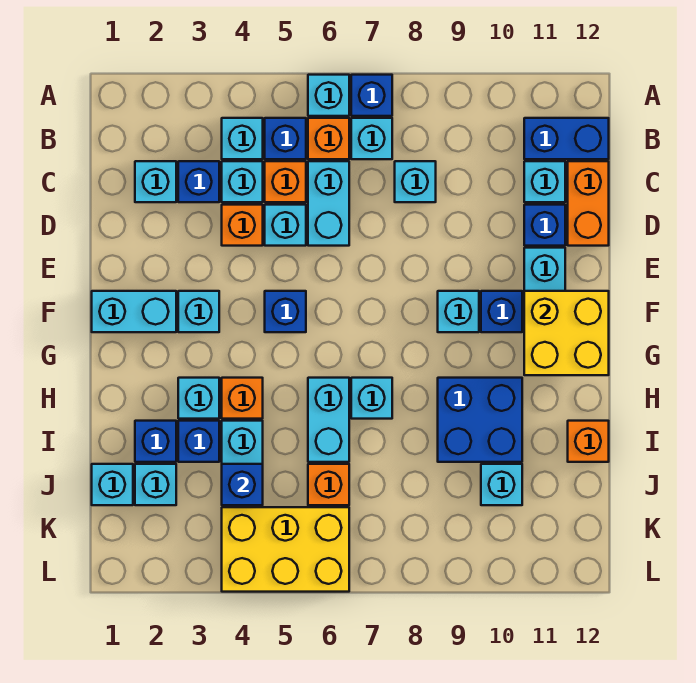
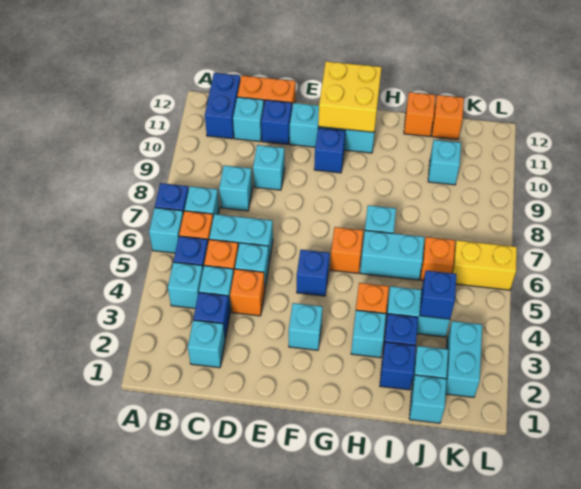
cyan 1x2 brick [92,291,176,332] -> cyan 1x2 brick moved to [446,321,482,397]
cyan 1x1 brick [438,291,479,332] -> cyan 1x1 brick moved to [253,145,285,190]
none -> orange 1x1 brick [330,227,363,273]
blue 2x2 brick [438,378,522,462] -> none
none -> orange 1x1 brick [432,95,464,139]
yellow 2x3 brick [222,507,349,592] -> yellow 1x2 brick [452,240,517,290]

